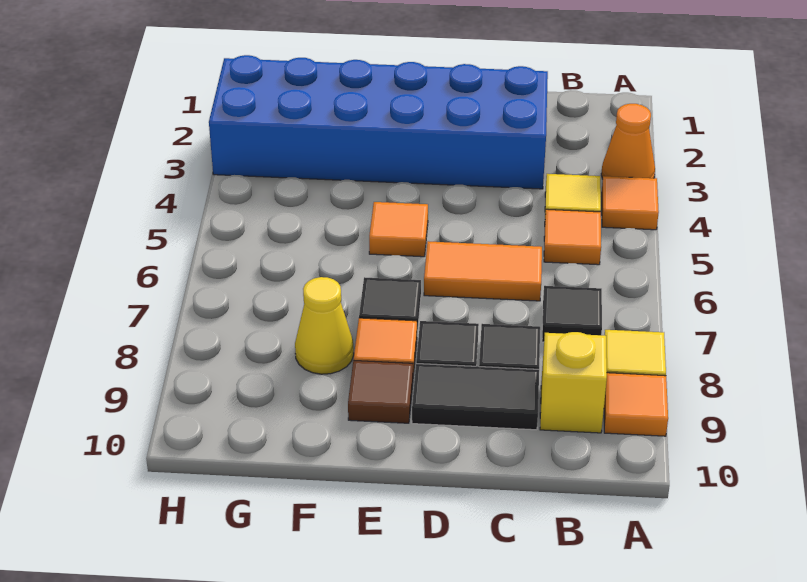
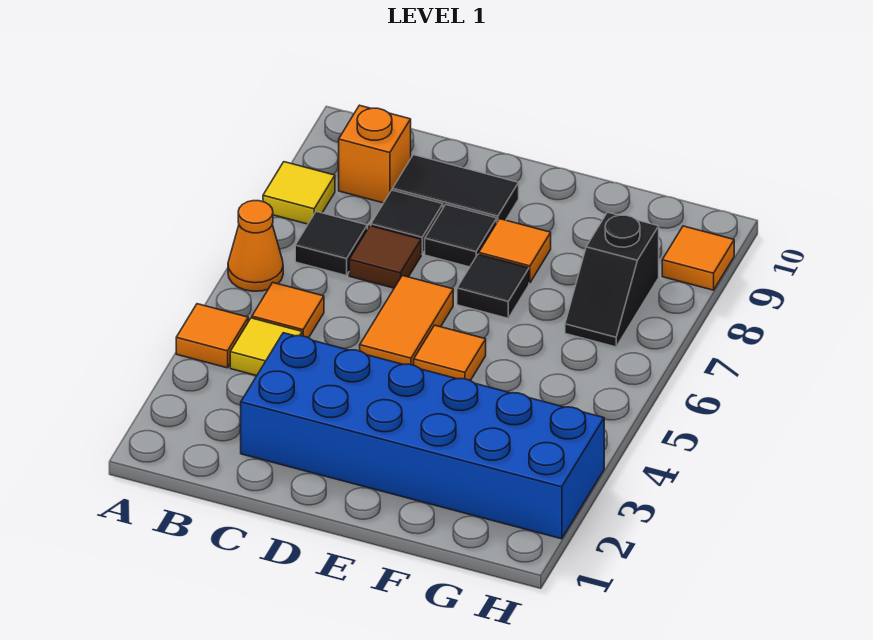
orange 1x1 cone [601,104,655,179] -> orange 1x1 cone moved to [228,201,283,291]
orange 1x1 tile [604,373,668,436] -> orange 1x1 tile moved to [662,226,734,290]
yellow 1x1 brick [540,332,607,433] -> orange 1x1 brick [339,105,411,203]
orange 1x2 tile [424,241,542,301] -> orange 1x2 tile turned to [360,276,453,365]
brown 1x1 tile [348,360,413,423] -> brown 1x1 tile moved to [349,226,421,288]
yellow 1x1 cone [295,277,354,374] -> none
none -> black 1x2 slope [565,212,659,347]

